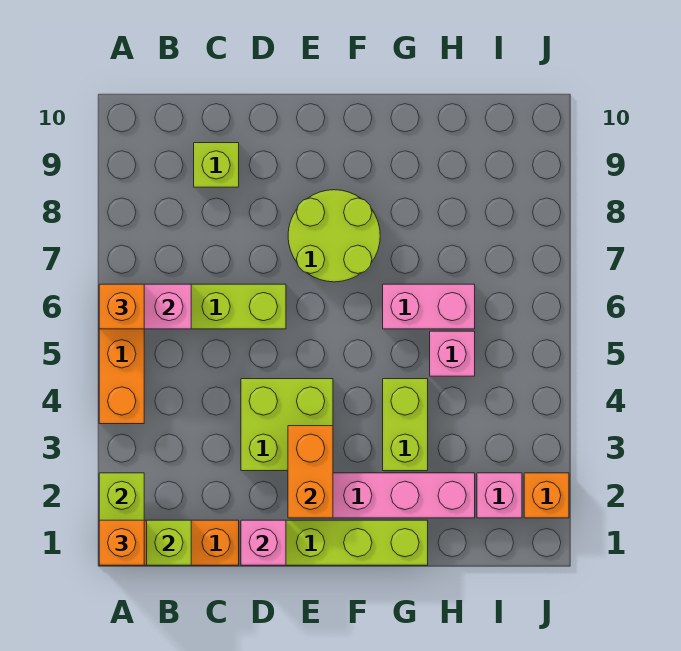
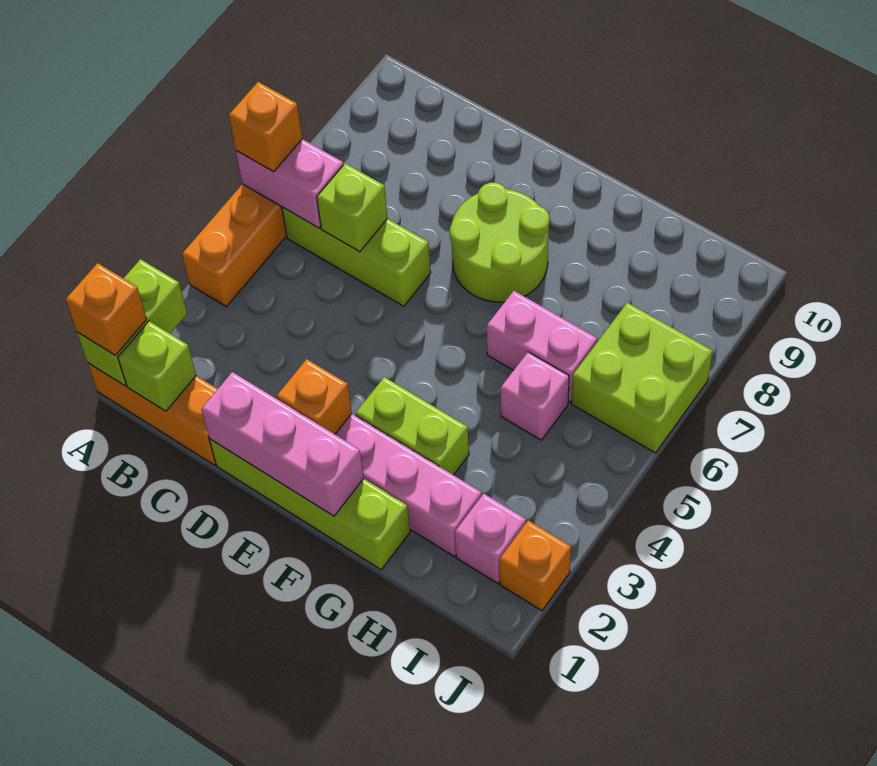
lime 1x1 brick [194,143,239,187] -> lime 1x1 brick moved to [317,163,388,252]
pink 1x1 brick [241,520,286,565] -> pink 1x3 brick [201,372,364,516]
lime 2x2 brick [241,379,333,471] -> lime 2x2 brick moved to [571,303,712,453]
orange 1x2 brick [288,426,333,518] -> orange 1x1 brick [276,359,352,434]
lime 1x2 brick [383,379,428,471] -> lime 1x2 brick turned to [355,377,469,475]

